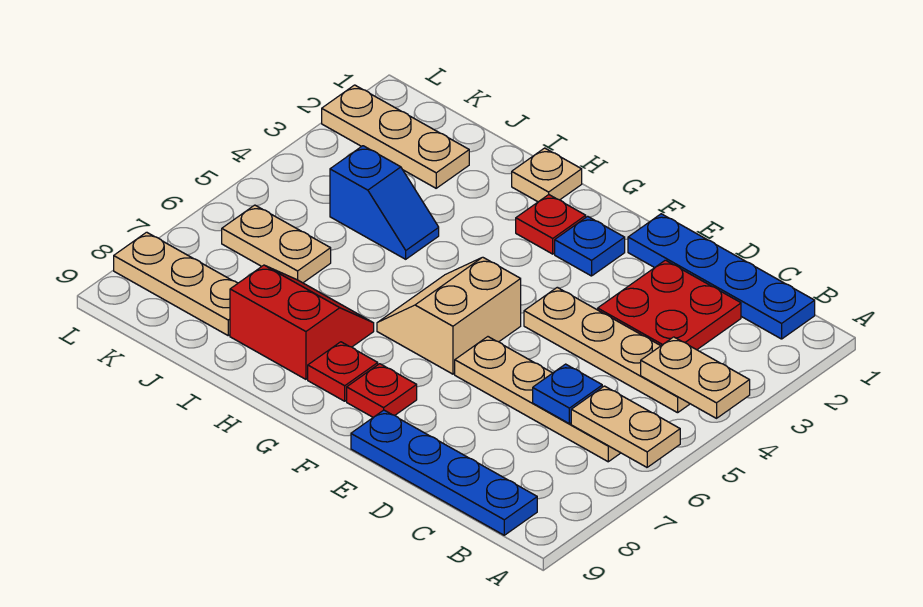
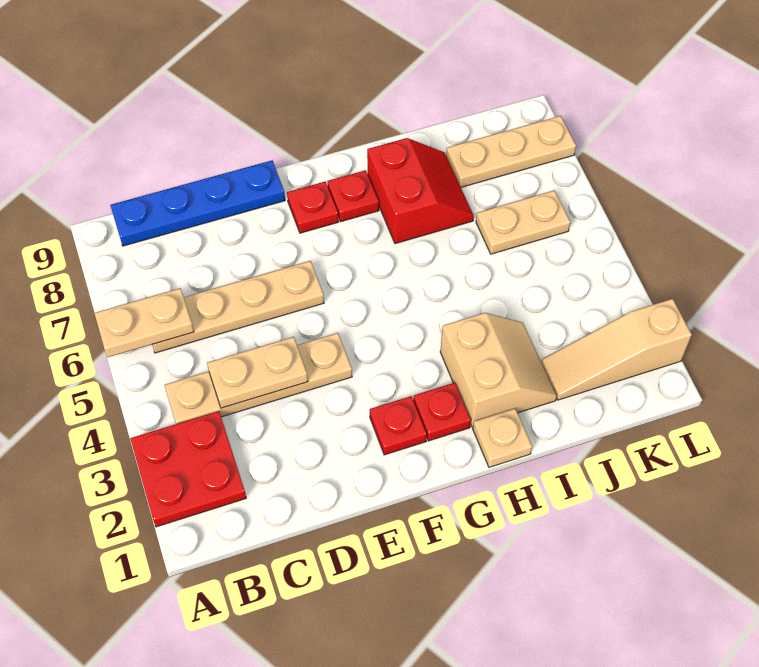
tan 1x2 plate [641,337,750,418] -> tan 1x2 plate moved to [207,337,308,408]
blue 1x4 plate [628,214,815,339] -> none
red 2x2 plate [598,260,741,350] -> red 2x2 plate moved to [130,411,246,527]
blue 1x1 plate [533,364,602,424] -> none
blue 1x1 plate [555,216,625,276] -> red 1x1 plate [370,396,427,455]
tan 2x2 slope [377,257,521,374] -> tan 2x2 slope moved to [440,313,557,427]
red 2x2 slope [230,265,374,379] -> red 2x2 slope turned to [367,138,474,244]
blue 1x2 slope [330,146,439,259] -> none
tan 1x3 plate [322,85,469,188] -> tan 1x3 slope [541,299,692,400]

